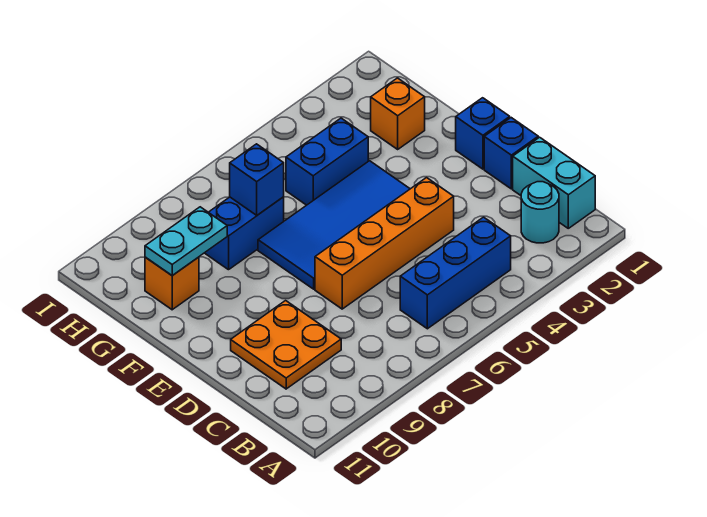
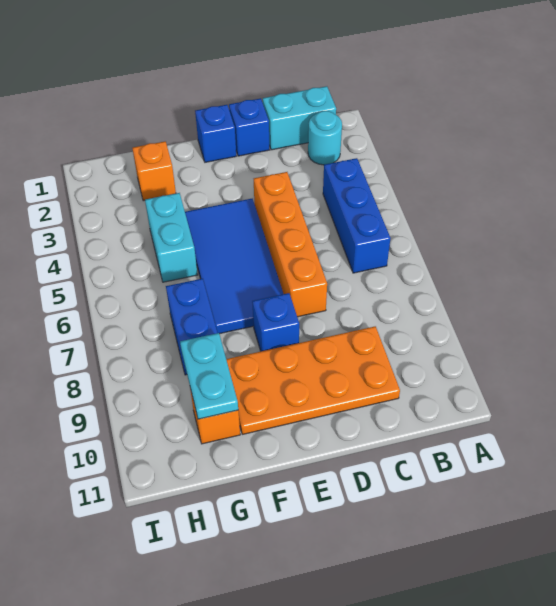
orange 2x2 plate [231,301,341,389] -> orange 2x4 plate [226,326,400,434]
blue 1x2 brick [286,118,368,205] -> cyan 1x2 brick [145,193,198,282]
blue 1x1 brick [230,144,284,215] -> blue 1x1 brick moved to [252,293,299,351]

